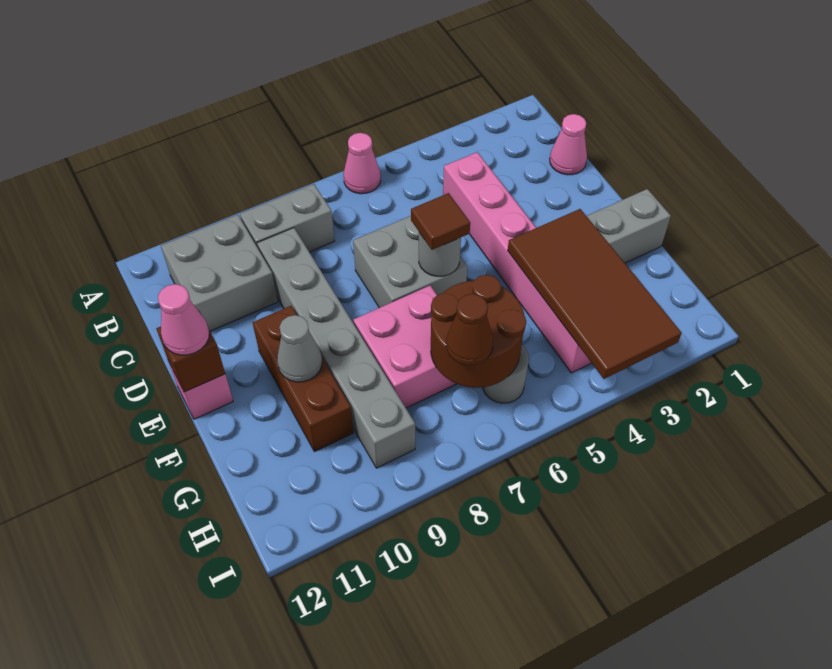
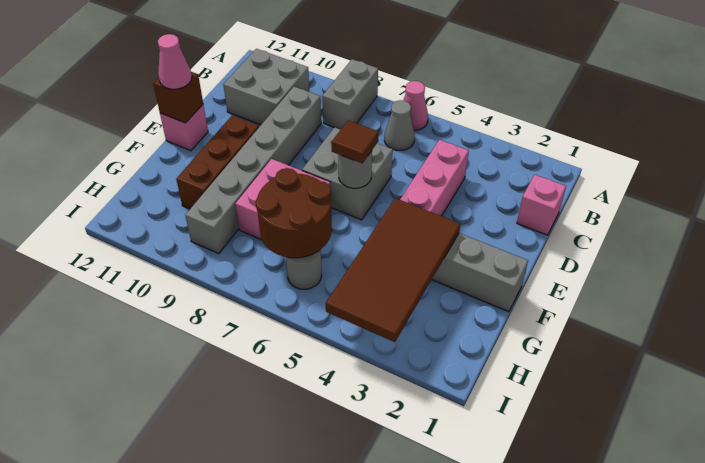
grey 1x2 brick [240,184,334,252] -> grey 1x2 brick turned to [322,59,378,130]
pink 1x1 cone [550,114,587,175] -> pink 1x1 brick [517,175,566,235]
grey 1x1 cone [277,315,322,382] -> grey 1x1 cone moved to [384,100,415,150]
brown 1x1 cone [446,294,493,365] -> none

